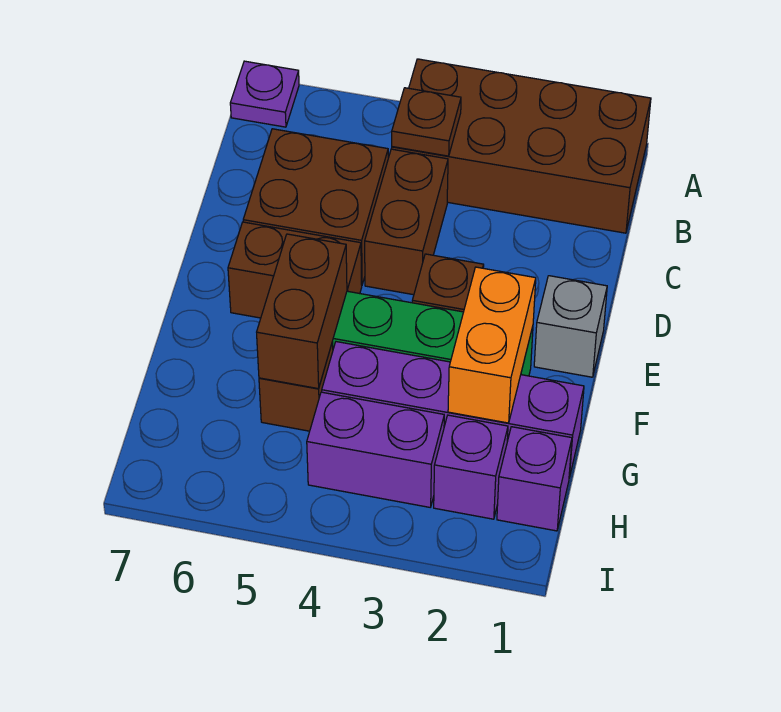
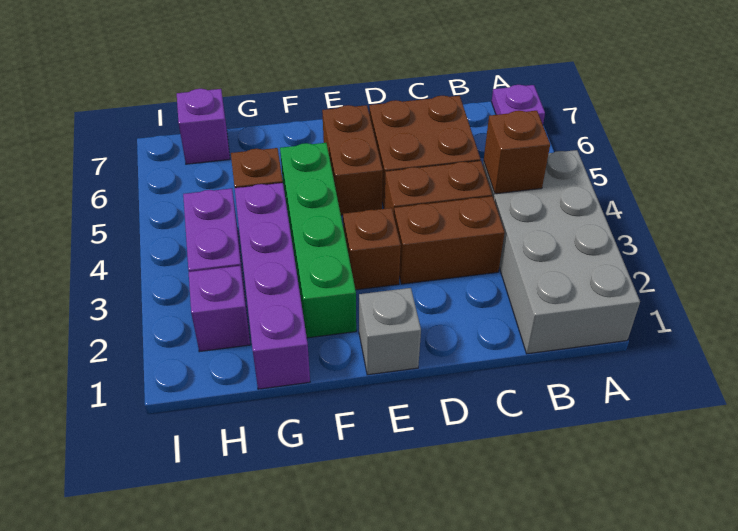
brown 2x4 brick [392,59,651,233] -> grey 2x4 brick [483,150,640,354]
brown 1x1 plate [392,88,461,156] -> brown 1x1 brick [484,111,550,194]
orange 1x2 brick [448,267,536,423] -> none
brown 1x2 brick [257,234,347,389] -> brown 1x2 brick moved to [394,196,505,284]
purple 1x1 brick [497,427,572,531] -> purple 1x1 brick moved to [177,89,230,164]

